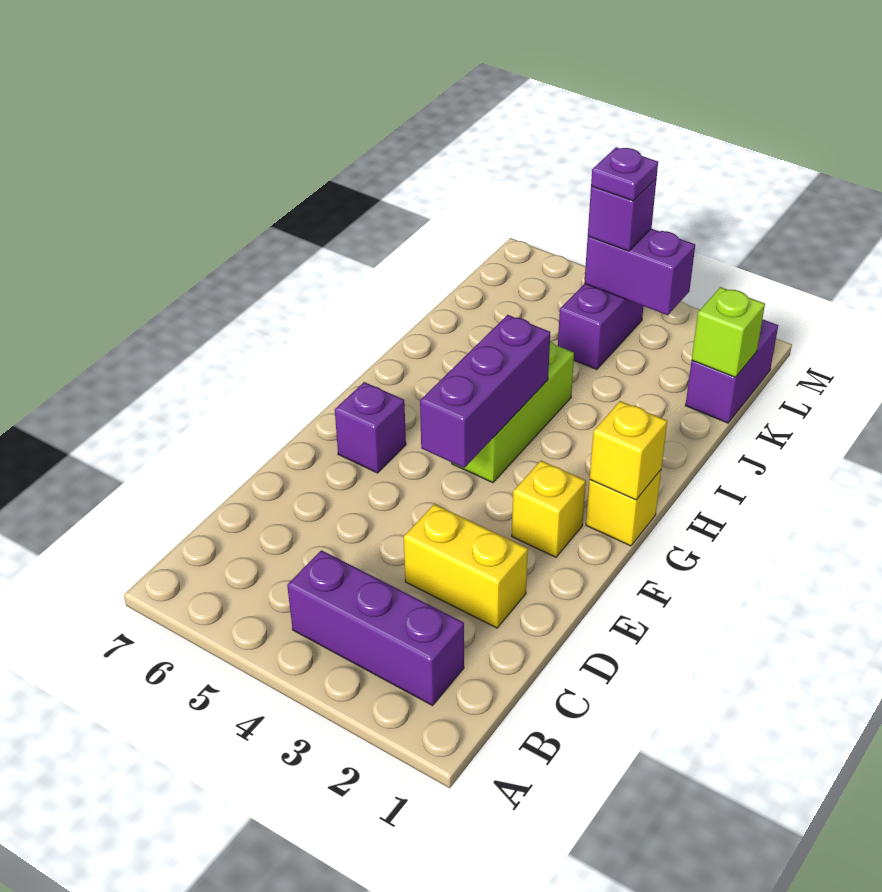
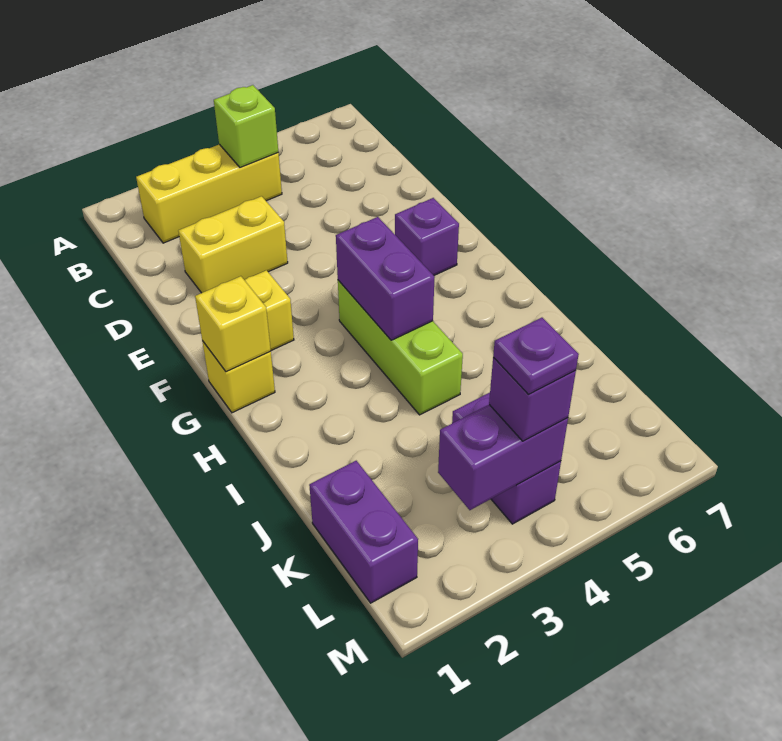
purple 1x3 brick [287,550,464,706] -> yellow 1x3 brick [136,144,282,243]
purple 1x3 brick [420,315,550,468] -> purple 1x2 brick [336,217,435,340]
lime 1x1 brick [692,287,765,377] -> lime 1x1 brick moved to [214,85,278,167]

